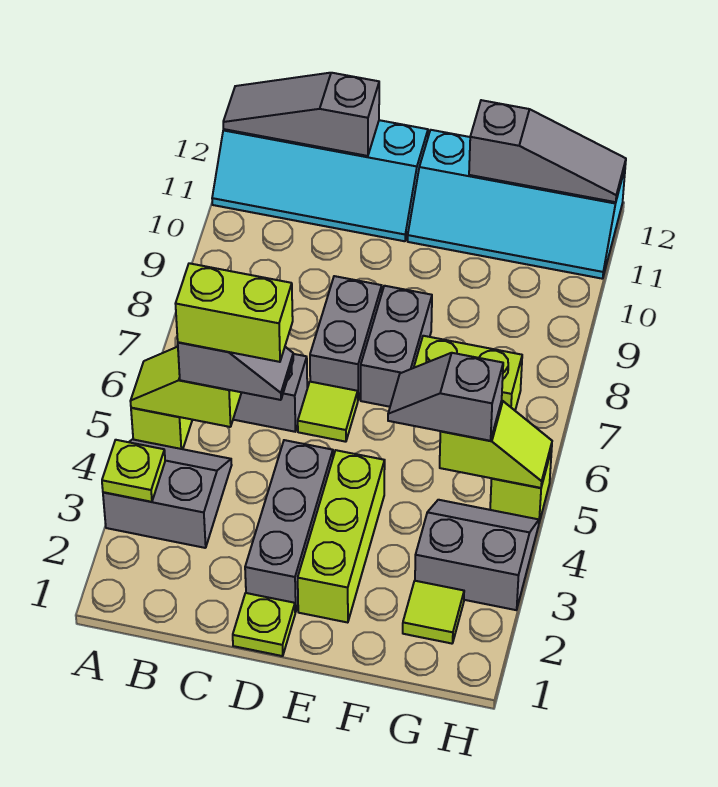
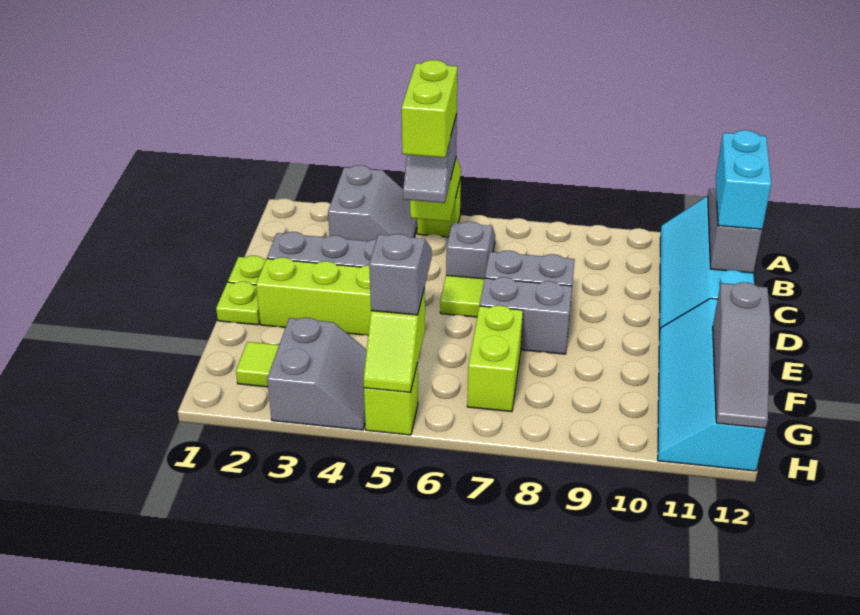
lime 1x1 plate [102,440,165,502] -> lime 1x1 plate moved to [216,282,260,325]
none -> cyan 1x2 brick [716,130,771,229]

